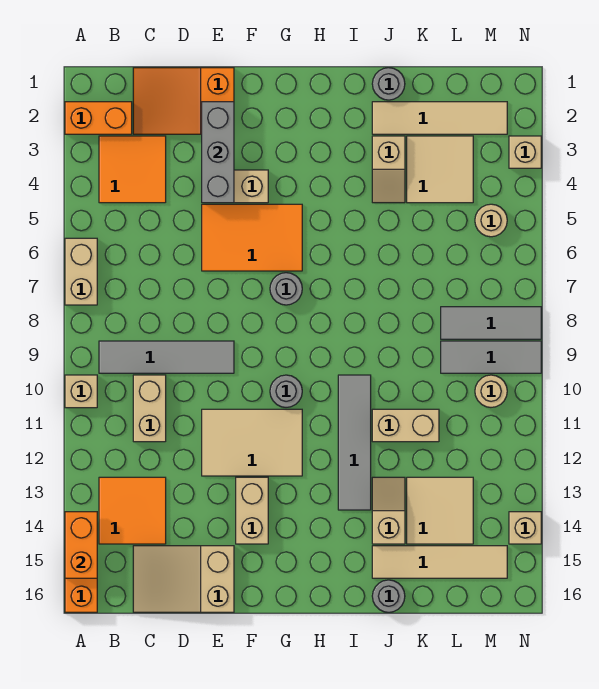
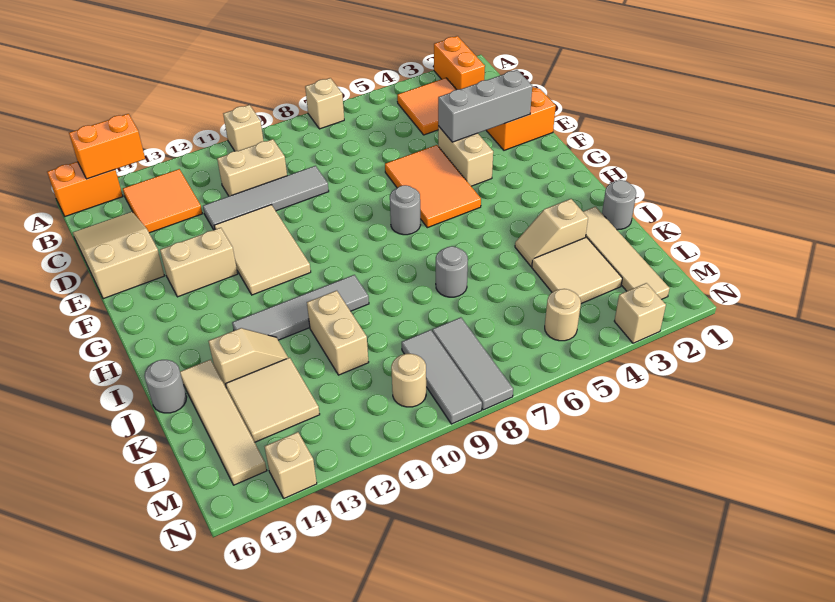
tan 1x2 brick [65,238,97,305] -> tan 1x1 brick [305,78,344,129]
grey 1x4 tile [99,341,234,373] -> grey 1x4 tile turned to [203,166,329,230]
grey 1x1 round brick [270,375,302,407] -> grey 1x1 round brick moved to [436,246,468,297]

